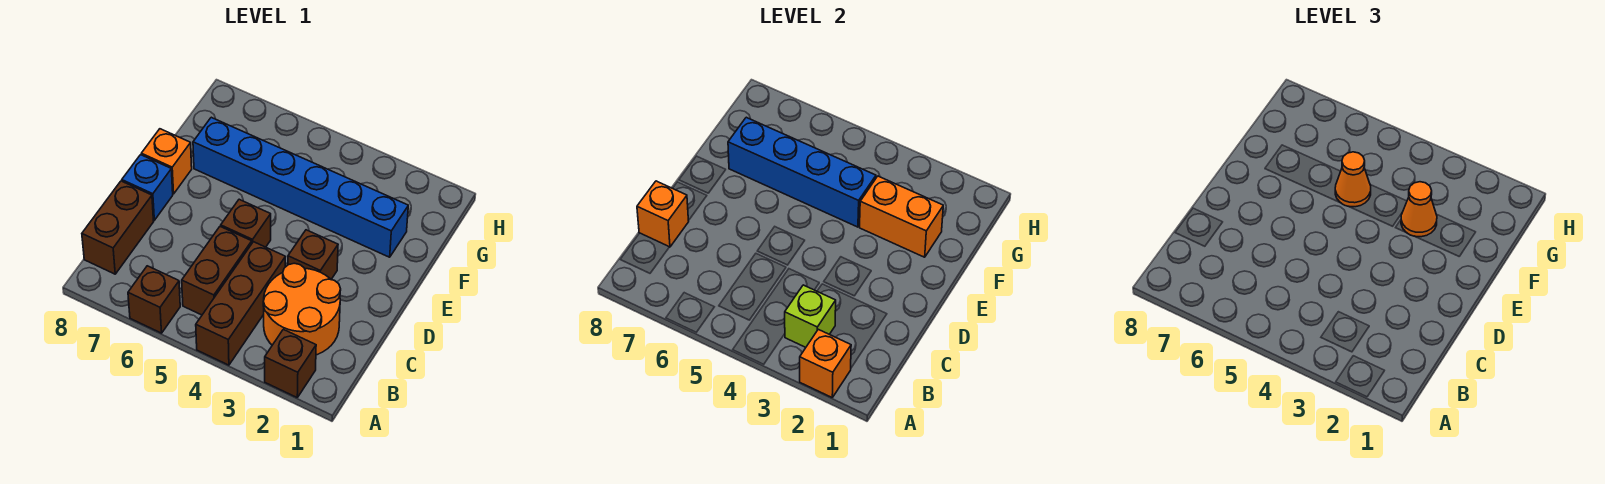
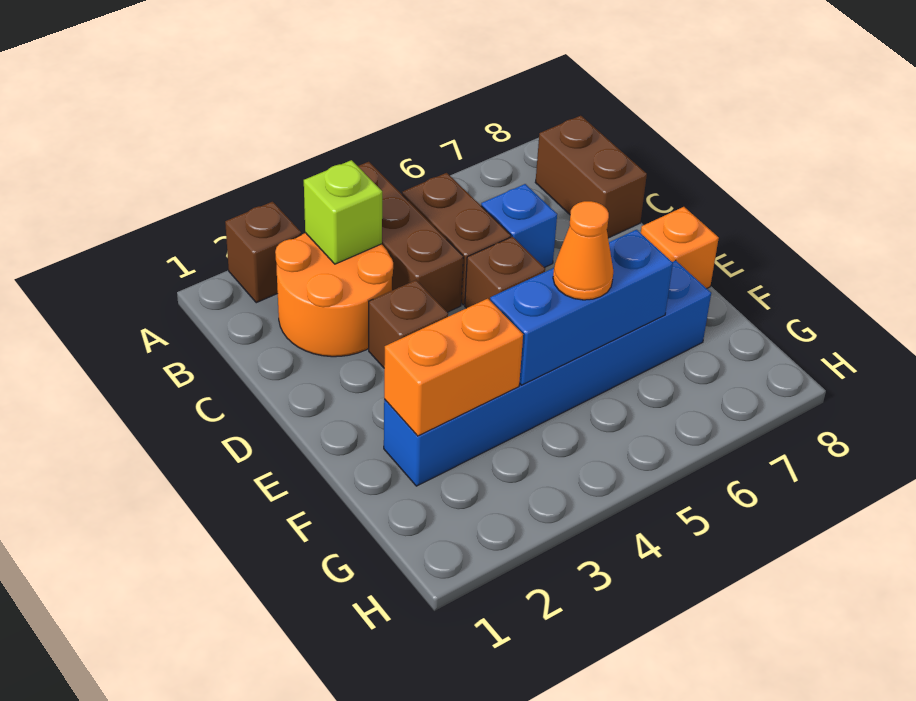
orange 1x1 brick [800,329,851,397] -> none
brown 1x1 brick [128,266,180,333] -> none
orange 1x1 brick [637,181,689,247] -> none
blue 1x1 brick [122,155,173,220] -> blue 1x1 brick moved to [481,184,557,268]
orange 1x1 cone [1401,182,1437,237] -> none
blue 1x4 brick [728,117,876,227] -> blue 1x3 brick [490,230,673,385]

